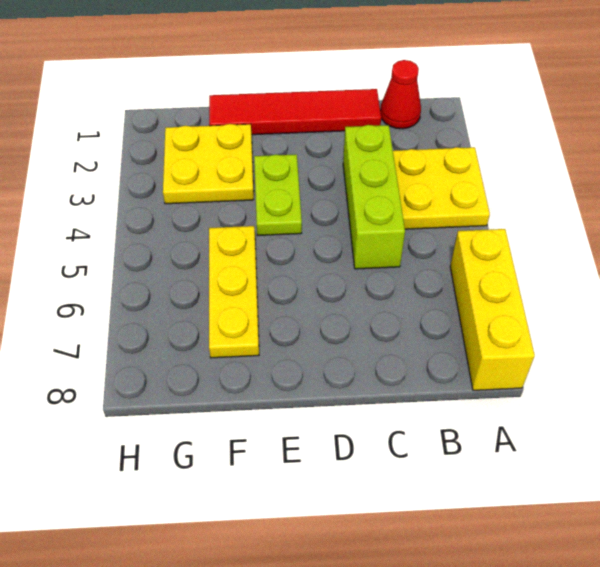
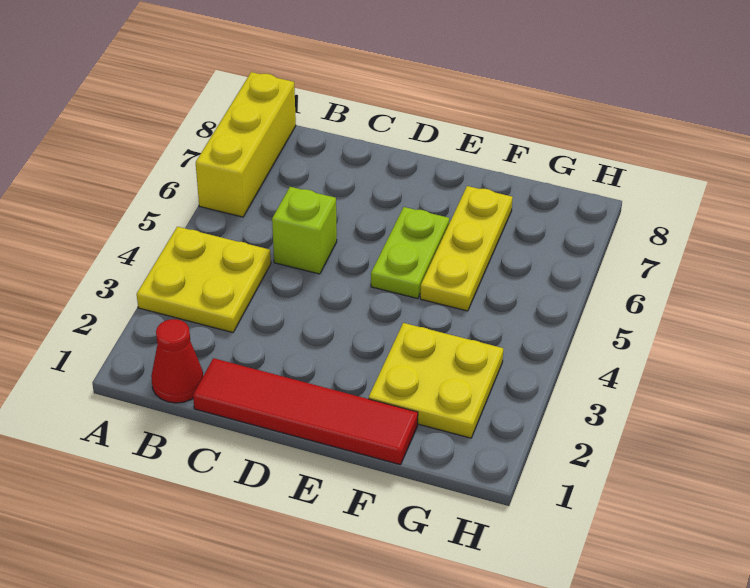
lime 1x3 brick [343,125,405,269] -> lime 1x1 brick [272,187,337,274]
lime 1x2 plate [254,154,302,236] -> lime 1x2 plate moved to [371,207,449,299]

